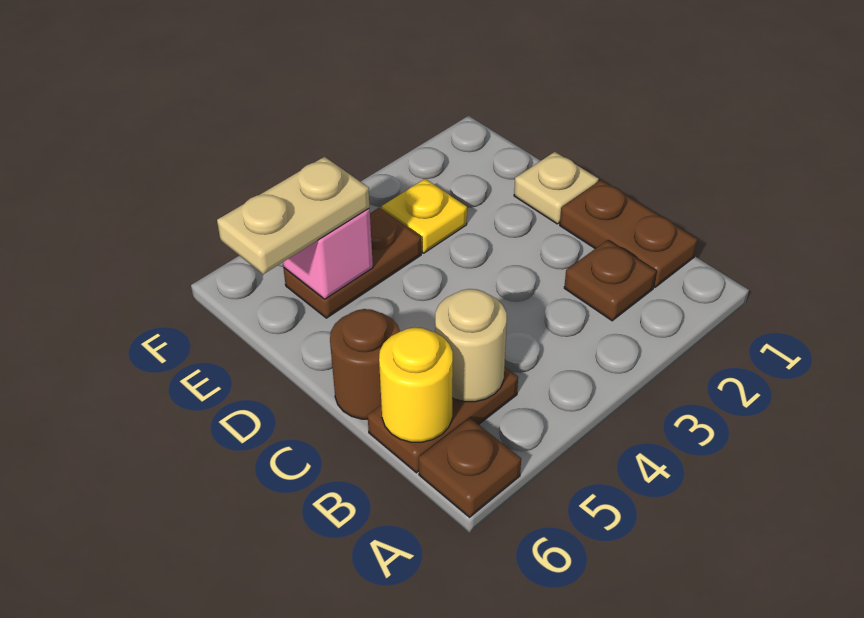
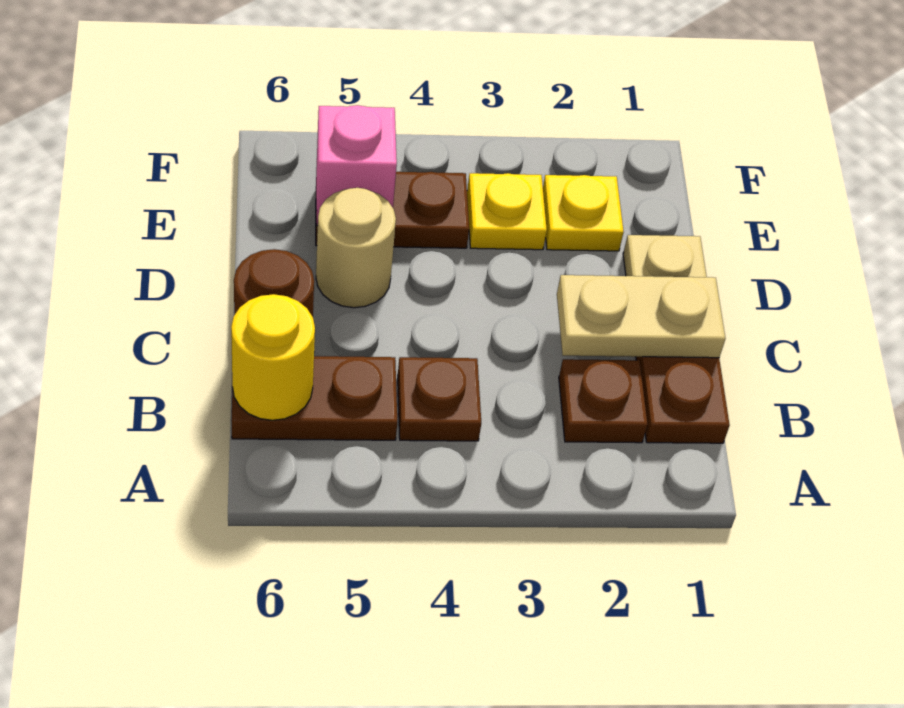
brown 1x1 plate [419,418,521,517] -> brown 1x1 plate moved to [398,357,481,441]
tan 1x1 round brick [435,289,507,402] -> tan 1x1 round brick moved to [316,188,396,308]
none -> yellow 1x1 plate [543,175,624,251]
tan 1x2 plate [217,157,370,274] -> tan 1x2 plate moved to [557,275,725,358]

